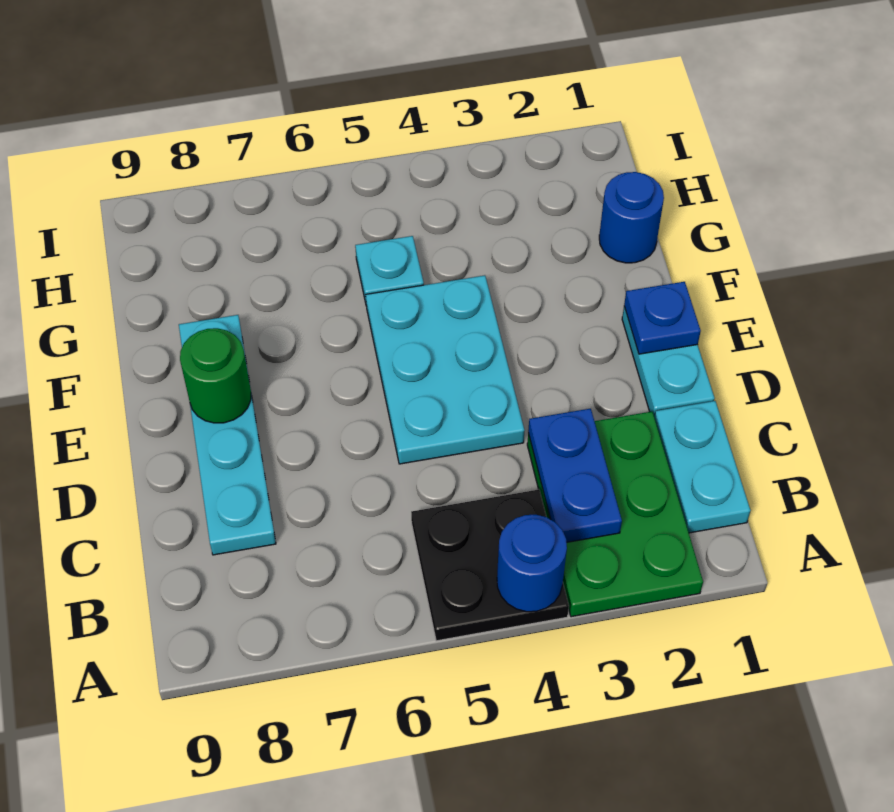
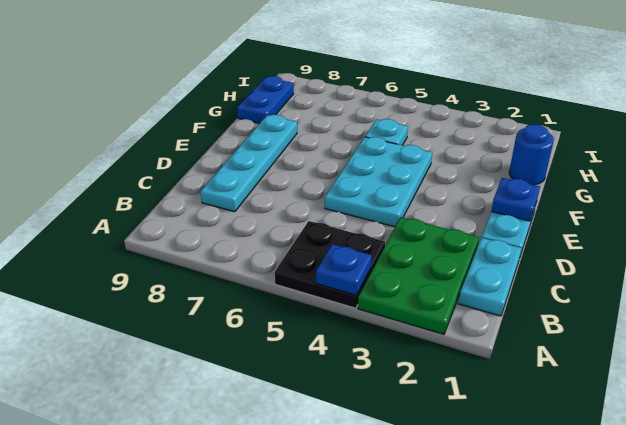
blue 1x1 round brick [497,515,567,612] -> blue 1x1 plate [316,244,372,295]
blue 1x2 plate [528,409,622,542] -> blue 1x2 plate moved to [237,76,294,123]
green 1x1 round brick [180,328,251,423] -> none

